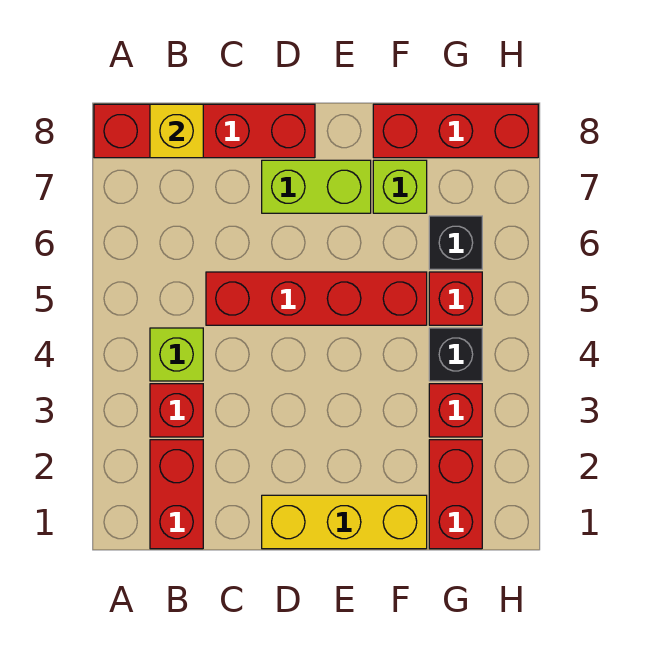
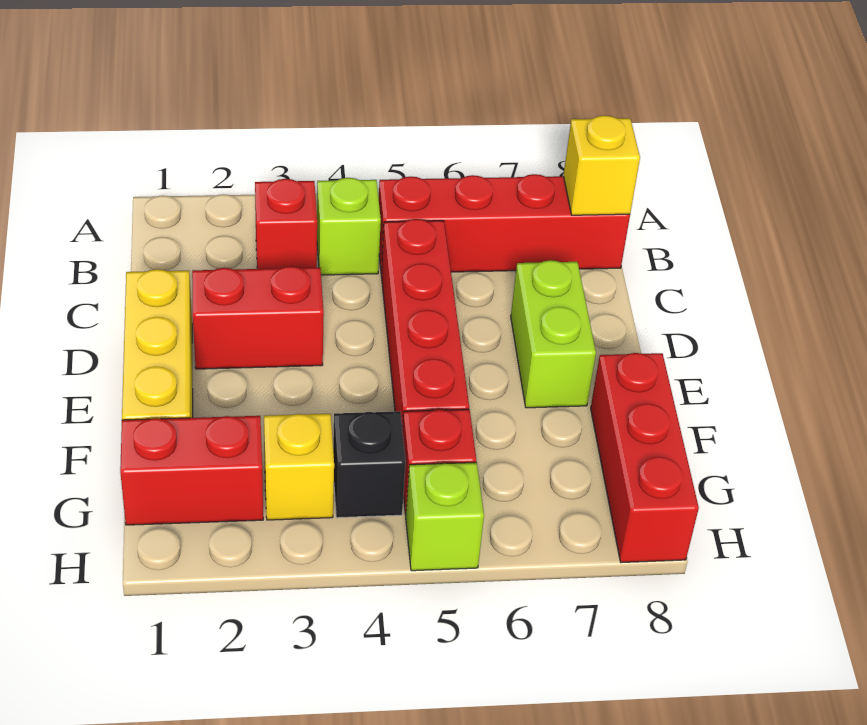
red 1x4 brick [94,104,315,158] -> red 1x4 brick turned to [379,174,630,273]
red 1x2 brick [150,440,203,549] -> red 1x2 brick moved to [192,266,324,369]
lime 1x1 brick [373,160,427,213] -> lime 1x1 brick moved to [406,462,484,571]
red 1x1 brick [429,384,482,437] -> yellow 1x1 brick [264,414,334,520]
black 1x1 brick [429,216,482,269] -> none

